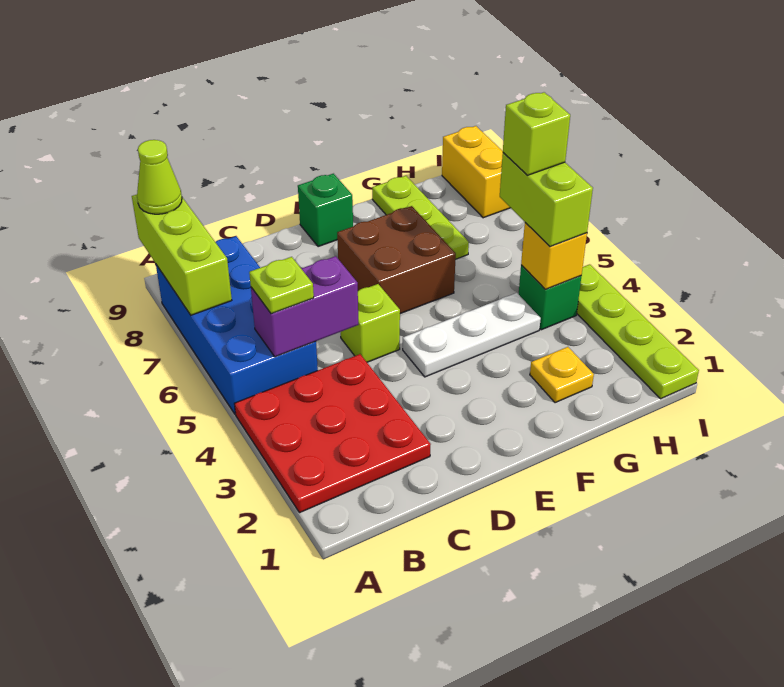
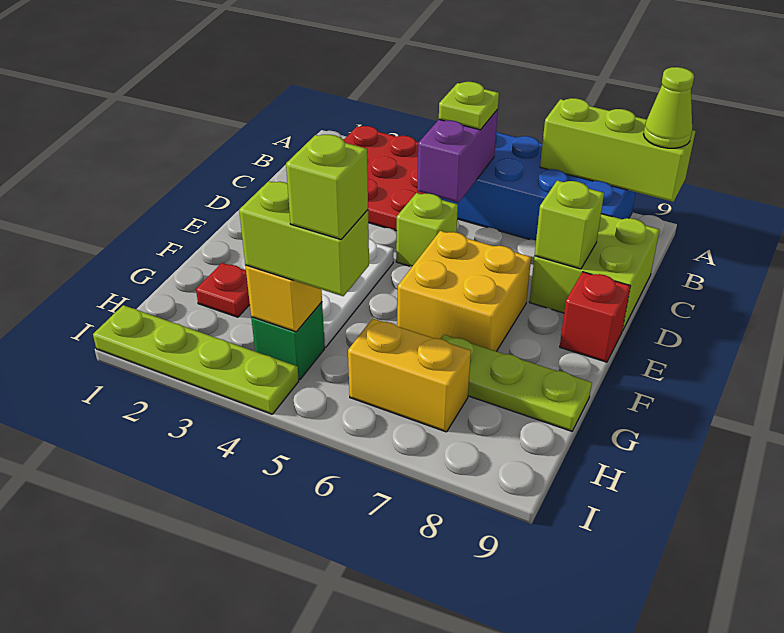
none -> lime 2x2 brick [530,214,660,331]
none -> lime 1x1 brick [535,180,604,269]
brown 2x2 brick [337,206,456,314] -> yellow 2x2 brick [397,231,531,351]
green 1x1 brick [298,174,353,247] -> red 1x1 brick [560,272,630,362]
yellow 1x1 plate [530,347,594,403] -> red 1x1 plate [196,263,250,317]
yellow 1x2 brick [442,126,510,218] -> yellow 1x2 brick moved to [348,318,471,432]

